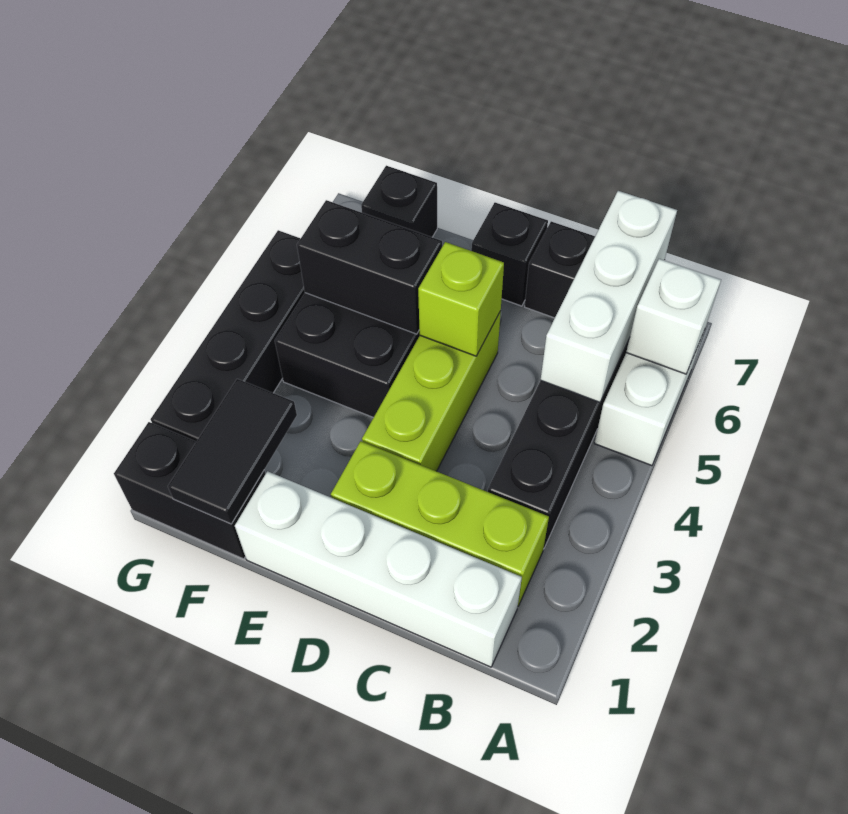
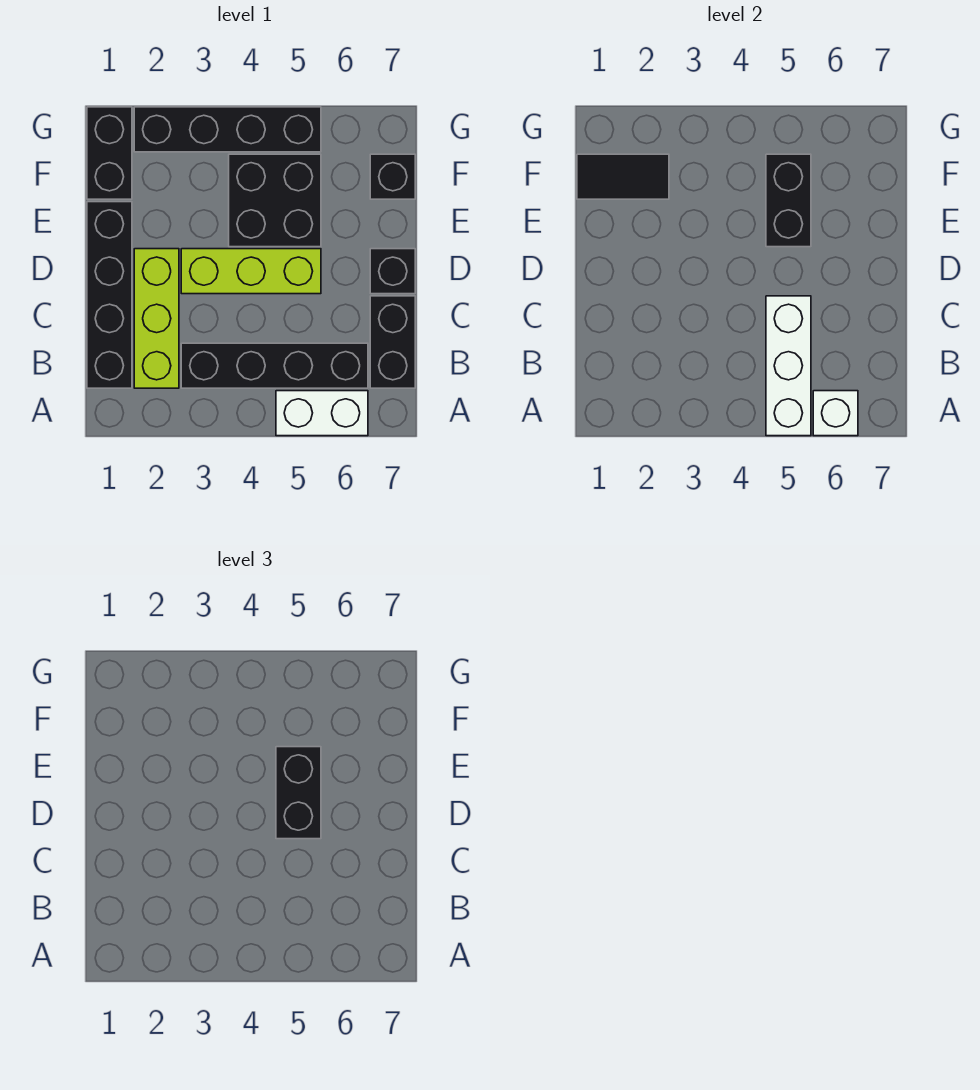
white 1x4 brick [235,471,522,667] -> black 1x4 brick [87,202,132,388]
white 1x3 brick [541,191,677,402] -> white 1x3 brick turned to [766,296,811,436]
lime 1x1 brick [418,242,504,356] -> none
none -> black 1x2 brick [276,747,321,839]

